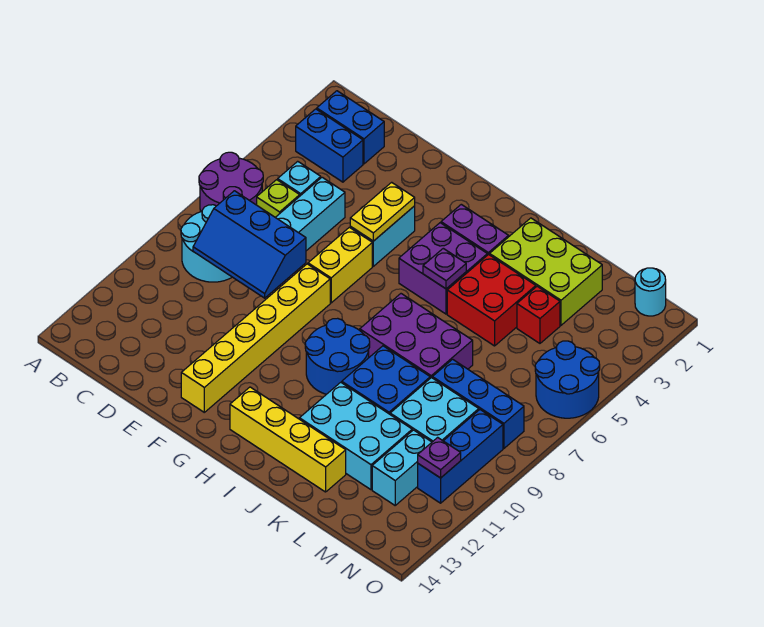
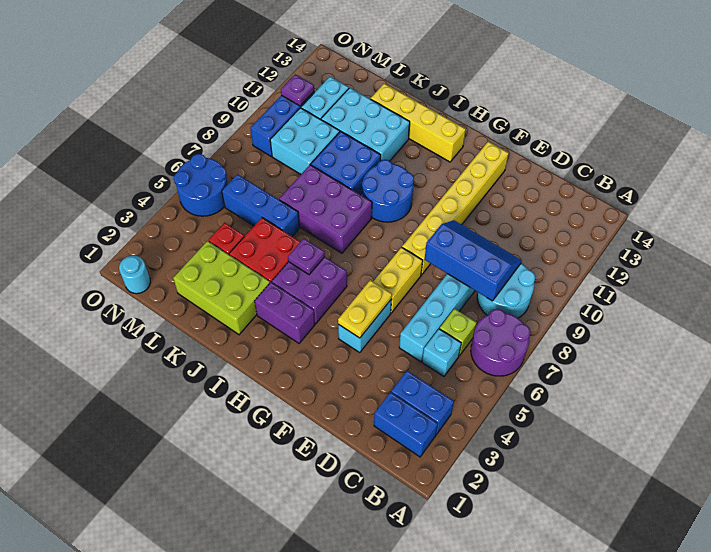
blue 1x3 brick [432,359,524,448] -> blue 1x3 brick moved to [222,174,300,237]

